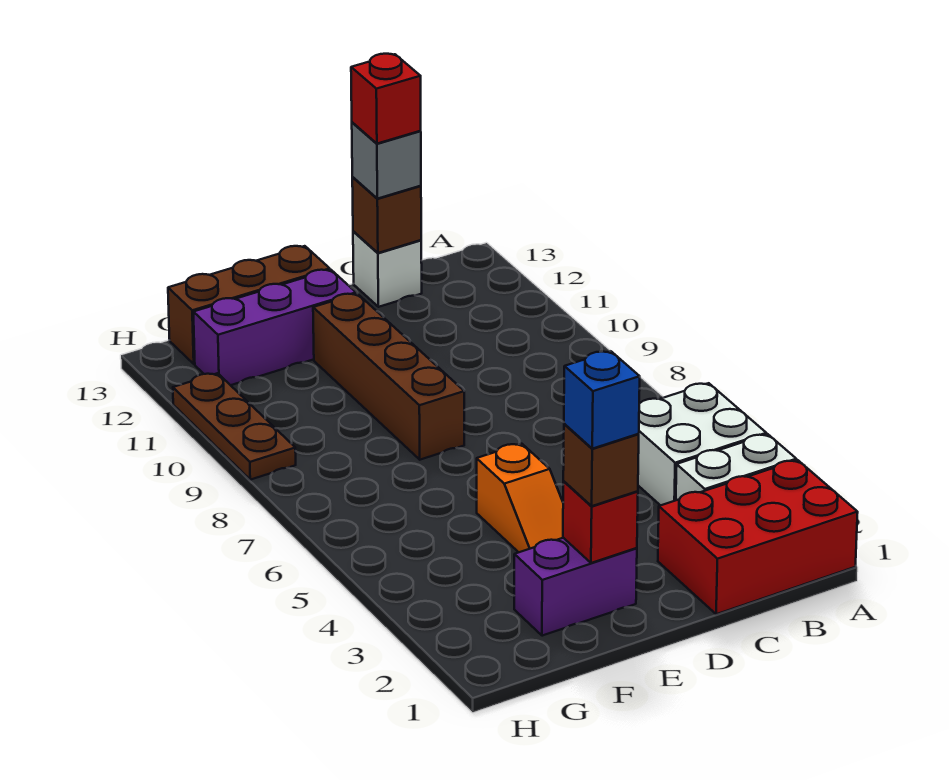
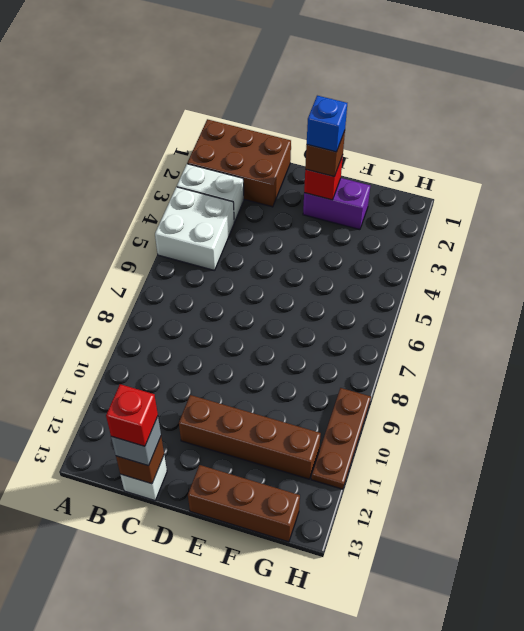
red 2x3 brick [658,460,858,614] -> brown 2x3 brick [187,119,291,207]
orange 1x2 slope [477,444,563,552] -> none
brown 1x4 brick [313,294,464,460] -> brown 1x4 brick turned to [179,395,321,479]
purple 1x3 brick [193,270,356,385] -> none

